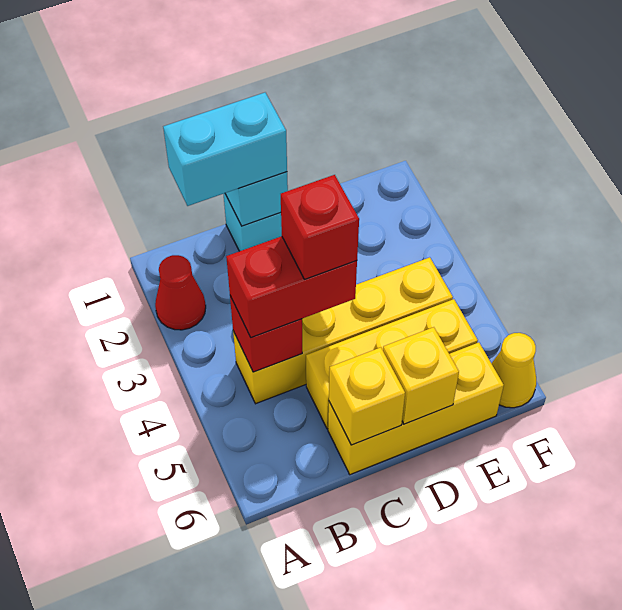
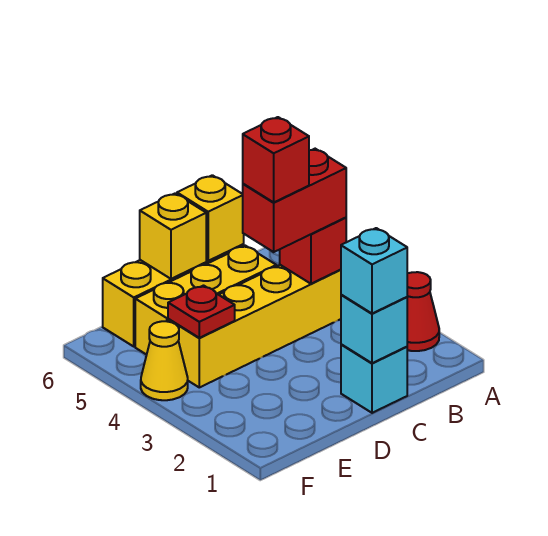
cyan 1x2 brick [163,93,287,206] -> cyan 1x1 brick [341,228,407,314]
none -> red 1x1 plate [168,286,235,338]
yellow 1x1 cone [491,333,536,408] -> yellow 1x1 cone moved to [141,321,188,400]

